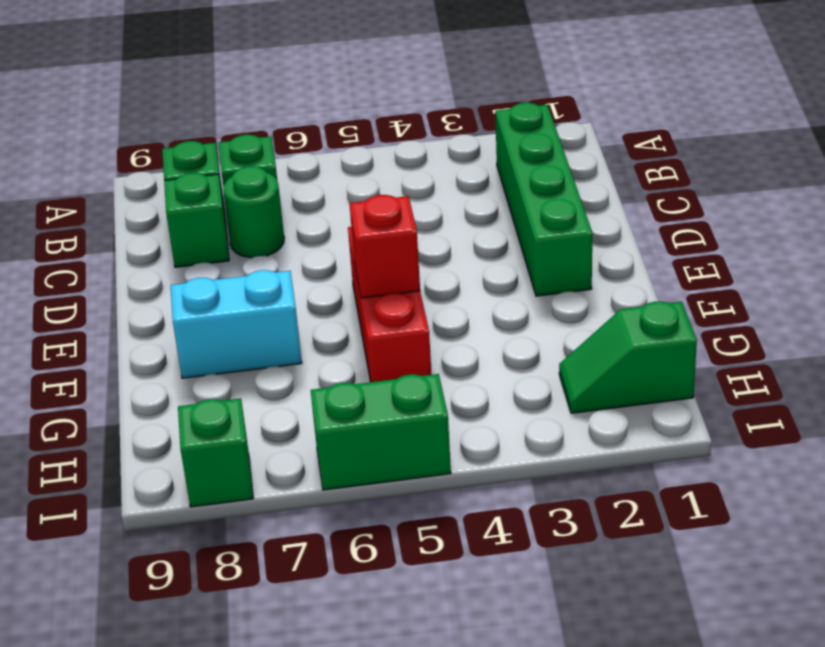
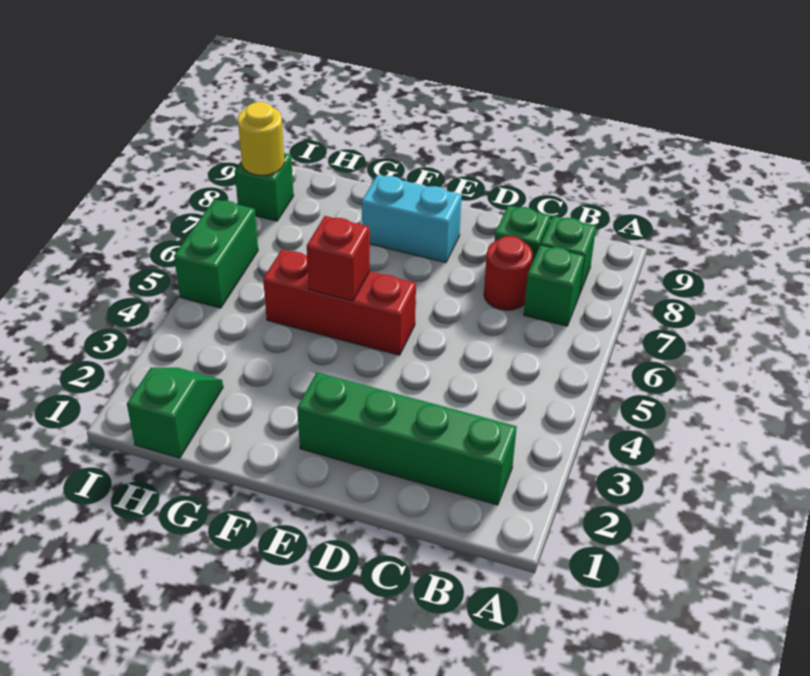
green 1x1 round brick [223,166,284,258] -> red 1x1 round brick [484,236,533,310]
cyan 1x2 brick [171,270,302,378] -> cyan 1x2 brick turned to [362,175,462,263]
none -> yellow 1x1 round brick [238,102,284,175]

